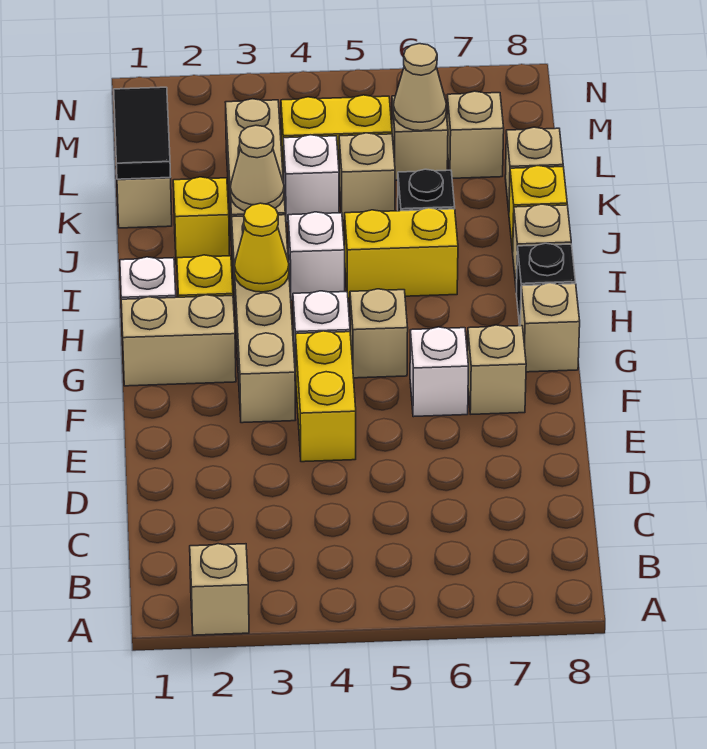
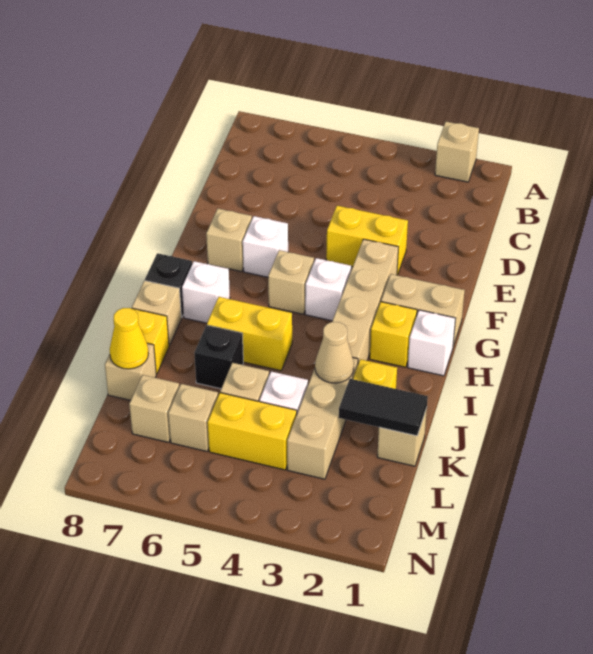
yellow 1x2 brick [295,331,356,462] -> yellow 1x2 brick turned to [326,206,408,275]
tan 1x1 brick [520,283,580,372] -> none
yellow 1x1 cone [235,203,289,292] -> yellow 1x1 cone moved to [110,308,148,369]
white 1x1 brick [288,212,345,300] -> white 1x1 brick moved to [182,261,230,323]
black 1x2 tile [114,87,171,179] -> black 1x2 tile turned to [339,379,428,436]
tan 1x1 cone [393,44,446,131] -> none

